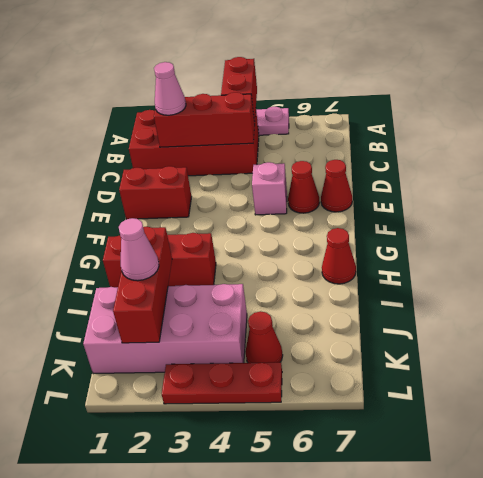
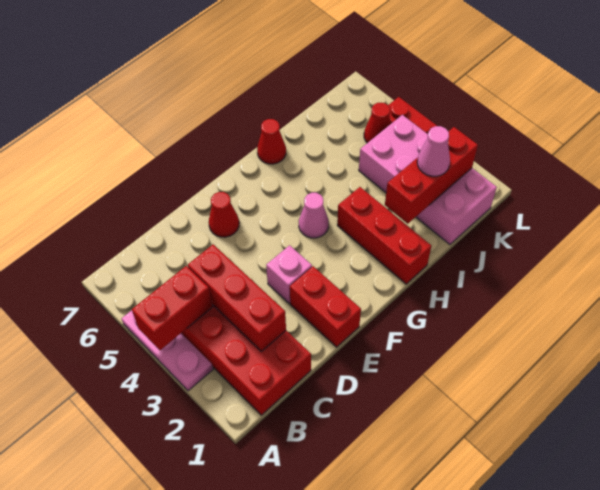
pink 1x1 cone [154,62,186,115] -> pink 1x1 cone moved to [299,193,329,238]
pink 1x1 brick [252,162,287,215] -> pink 1x1 brick moved to [266,245,312,303]
red 1x1 cone [321,160,352,212] -> none

